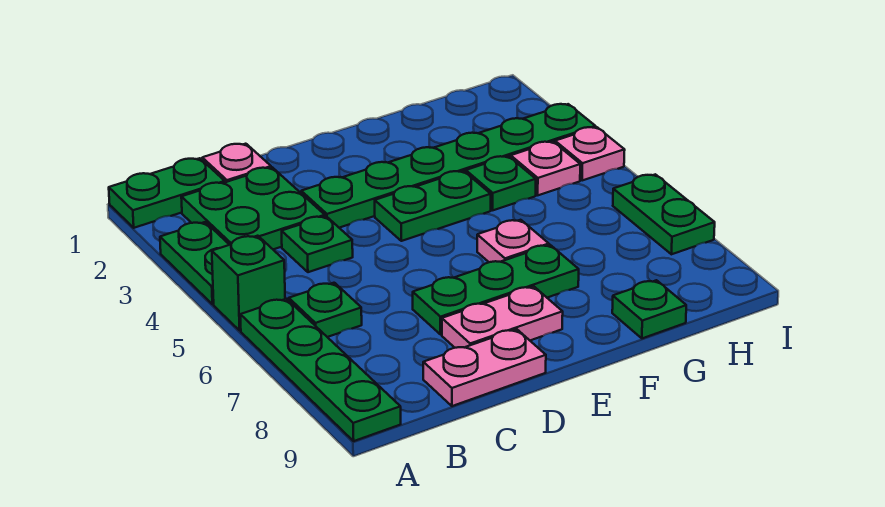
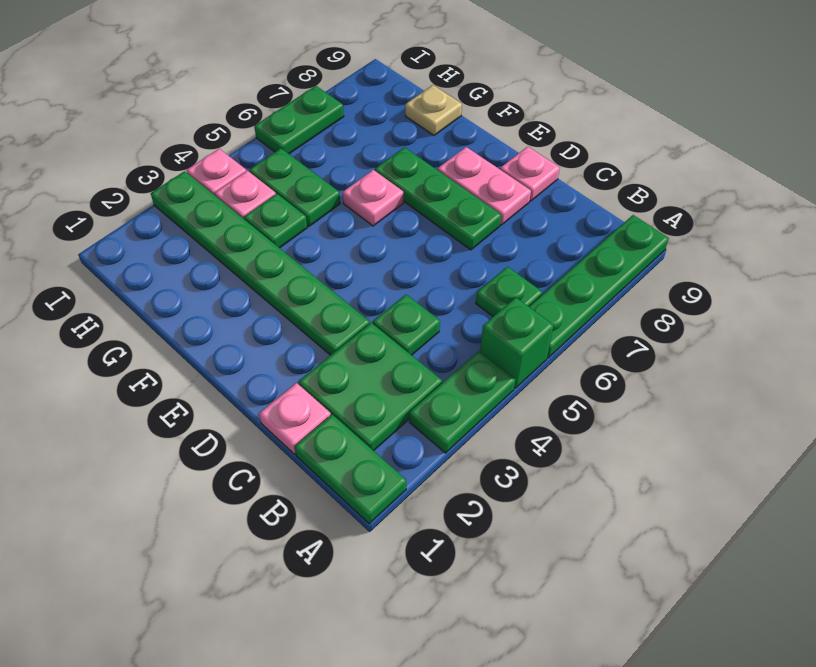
pink 1x2 plate [423,329,546,406] -> pink 1x1 plate [500,146,560,201]
green 1x2 plate [375,171,491,241] -> green 1x2 plate moved to [249,148,340,226]
green 1x1 plate [612,280,686,338] -> tan 1x1 plate [405,85,462,135]

